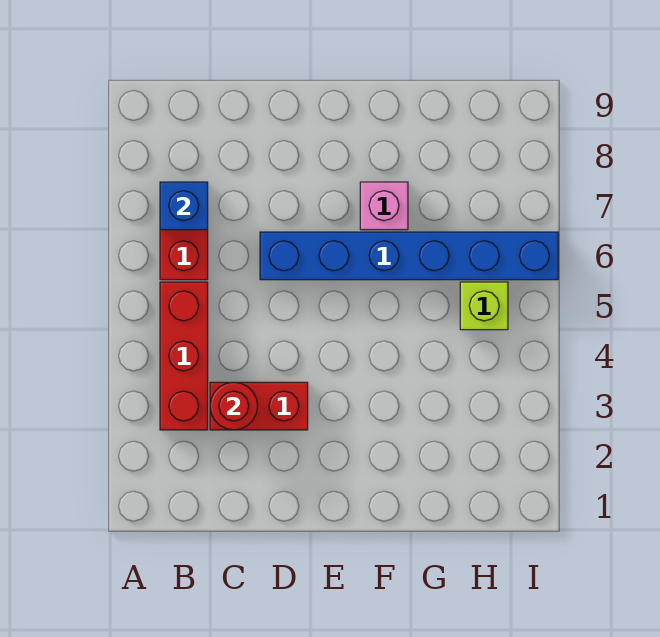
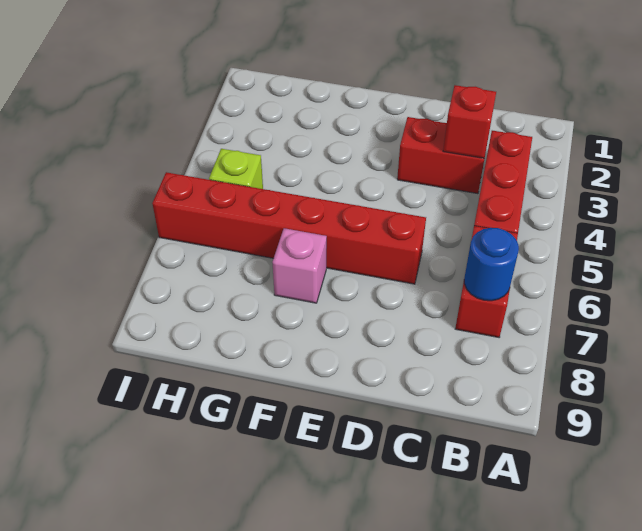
blue 1x1 brick [160,182,208,230] -> blue 1x1 round brick [464,228,519,301]
red 1x1 round brick [210,382,258,430] -> red 1x1 brick [443,85,496,158]
blue 1x6 brick [260,232,558,280] -> red 1x6 brick [152,172,426,284]

